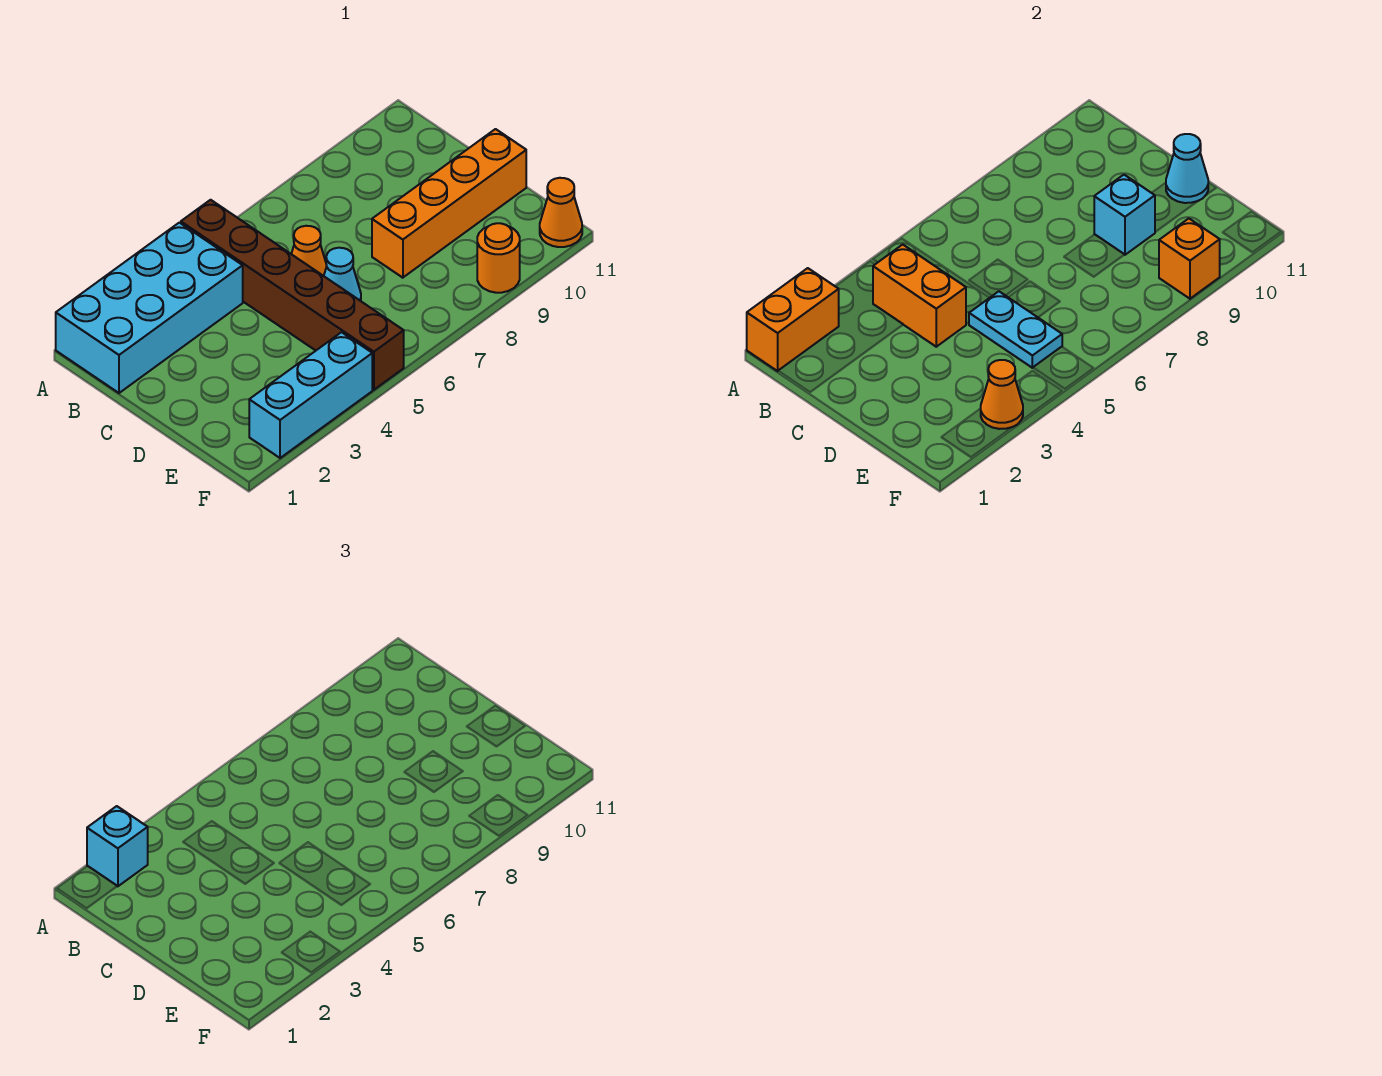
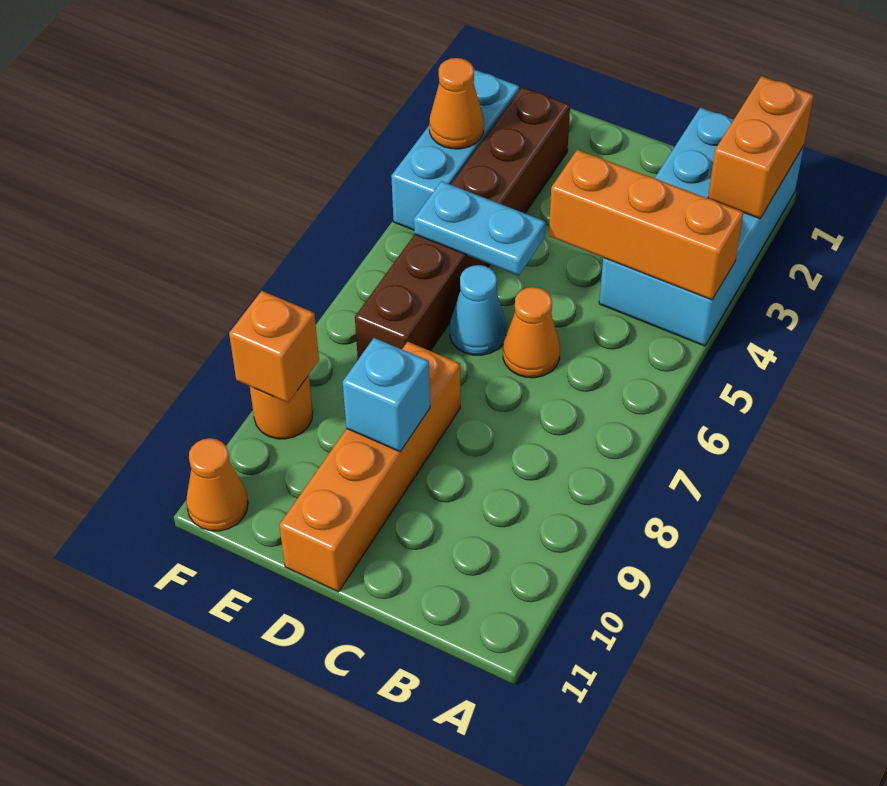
cyan 1x1 brick [87,806,148,886] -> none
brown 1x6 brick [181,200,404,390] -> brown 1x6 brick turned to [355,87,570,359]
orange 1x2 brick [873,245,966,347] -> orange 1x3 brick [549,150,743,300]
cyan 1x1 cone [1166,134,1208,203] -> none

